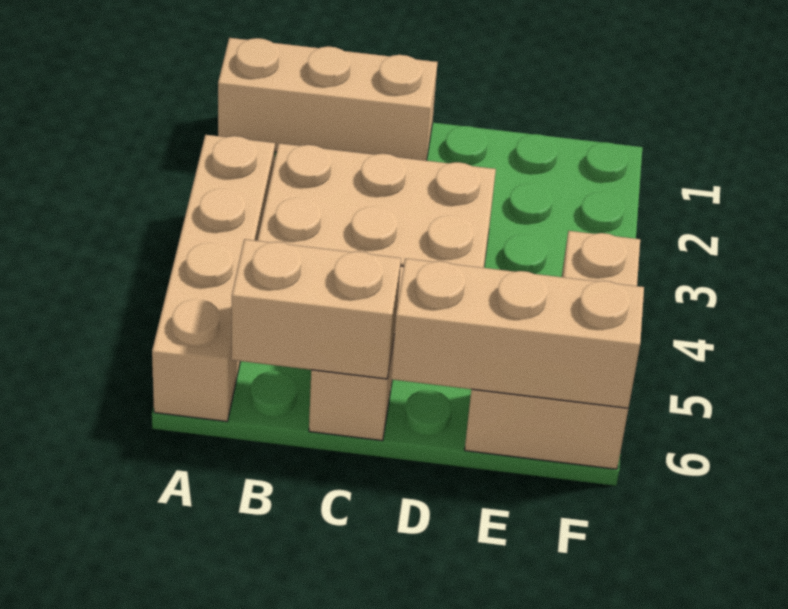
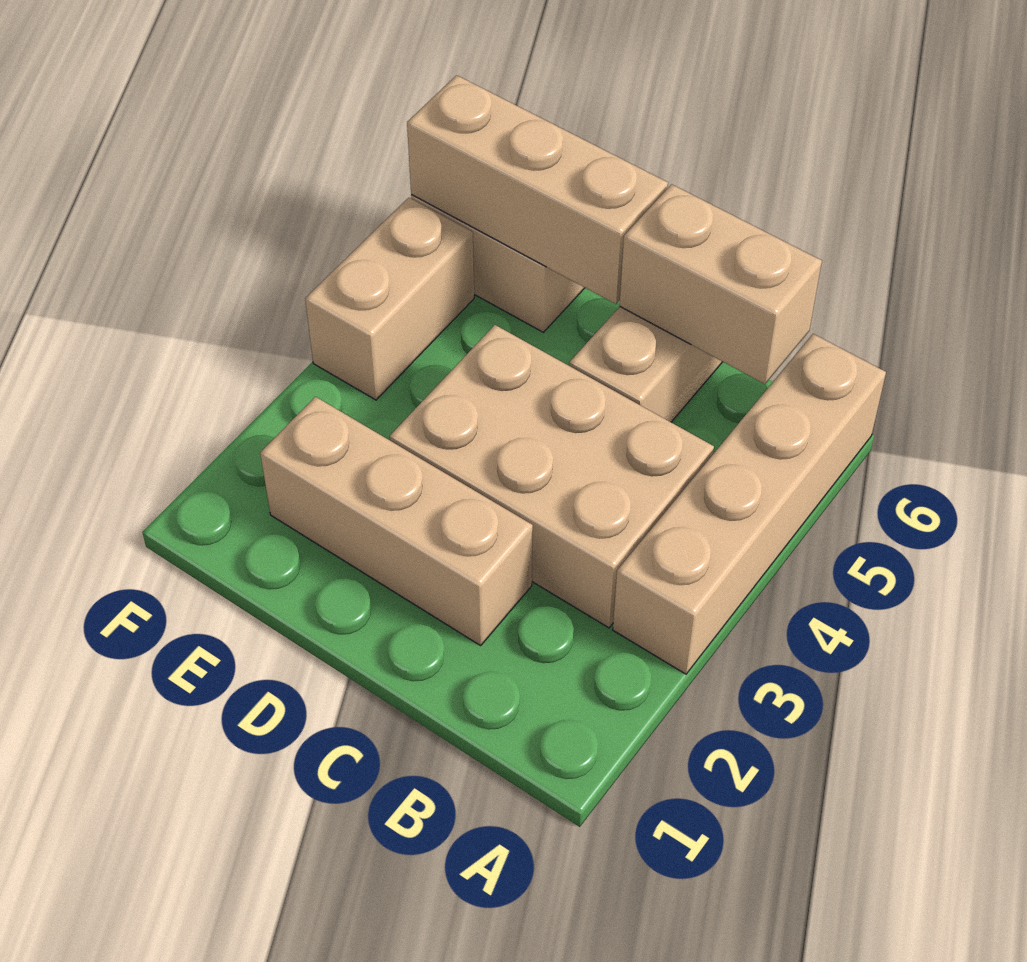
tan 1x3 brick [218,38,438,161] -> tan 1x3 brick moved to [260,397,533,646]

